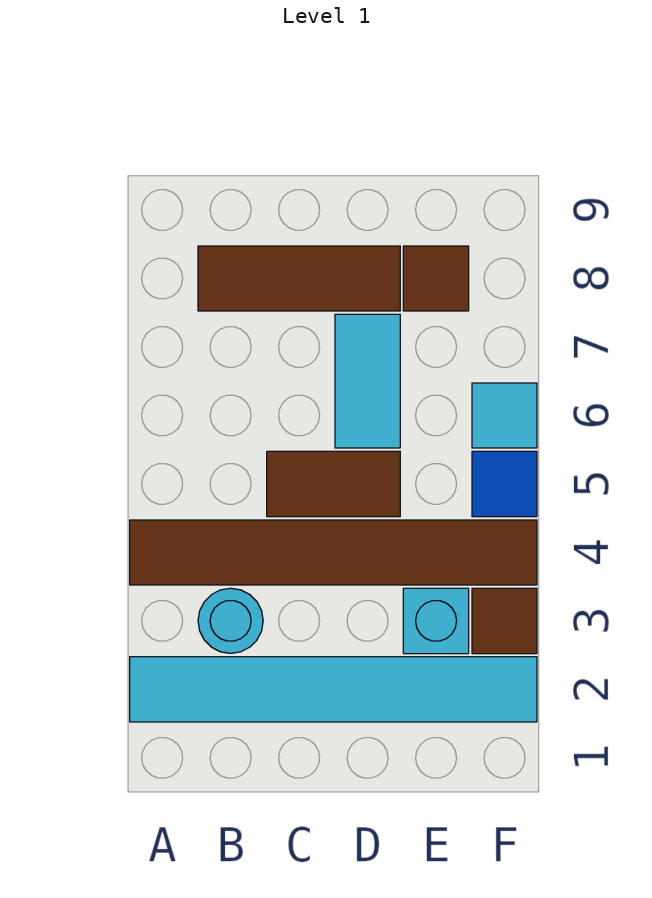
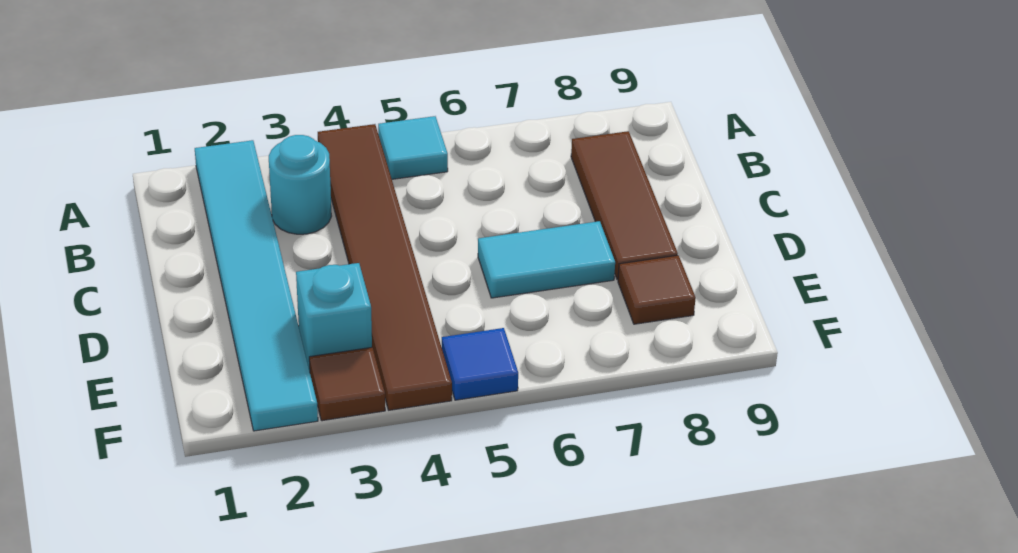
brown 1x2 tile [267,451,400,517] -> none
cyan 1x1 tile [472,383,537,448] -> cyan 1x1 tile moved to [378,116,448,179]

